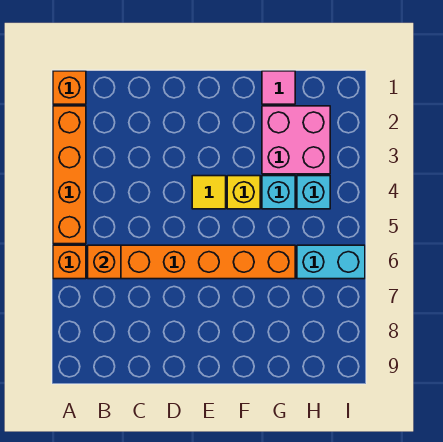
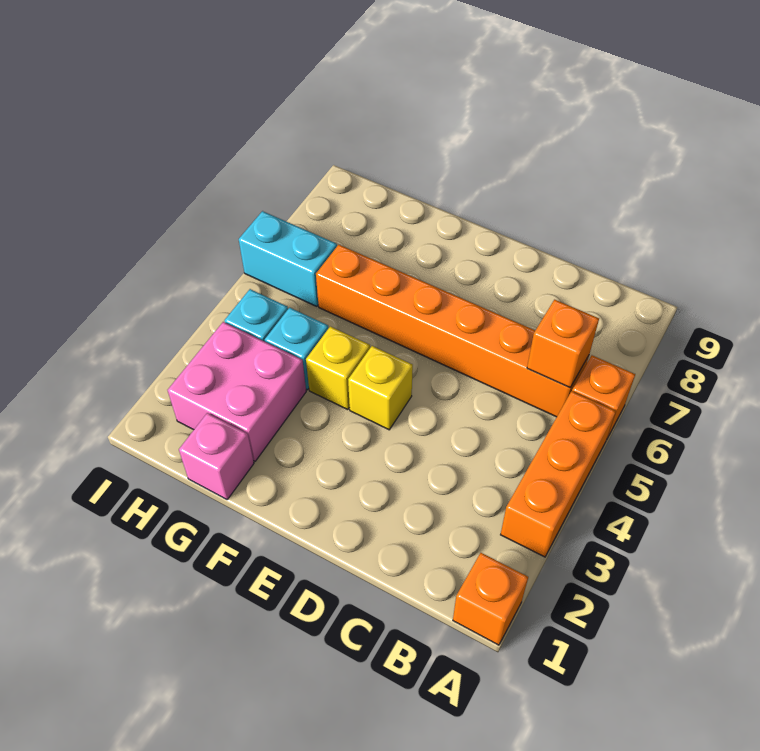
orange 1x4 brick [53,106,86,244] -> orange 1x3 brick [501,391,616,557]
yellow 1x1 tile [192,176,226,209] -> yellow 1x1 brick [348,346,413,430]
pink 1x1 tile [262,71,295,104] -> pink 1x1 brick [179,413,254,499]

